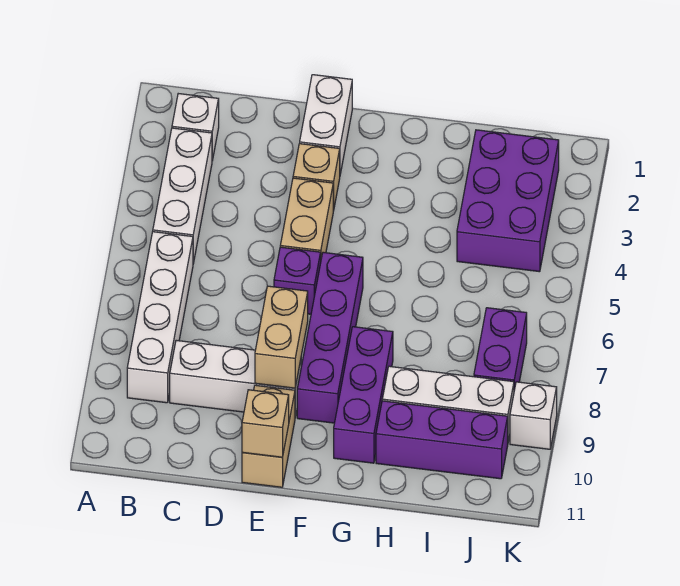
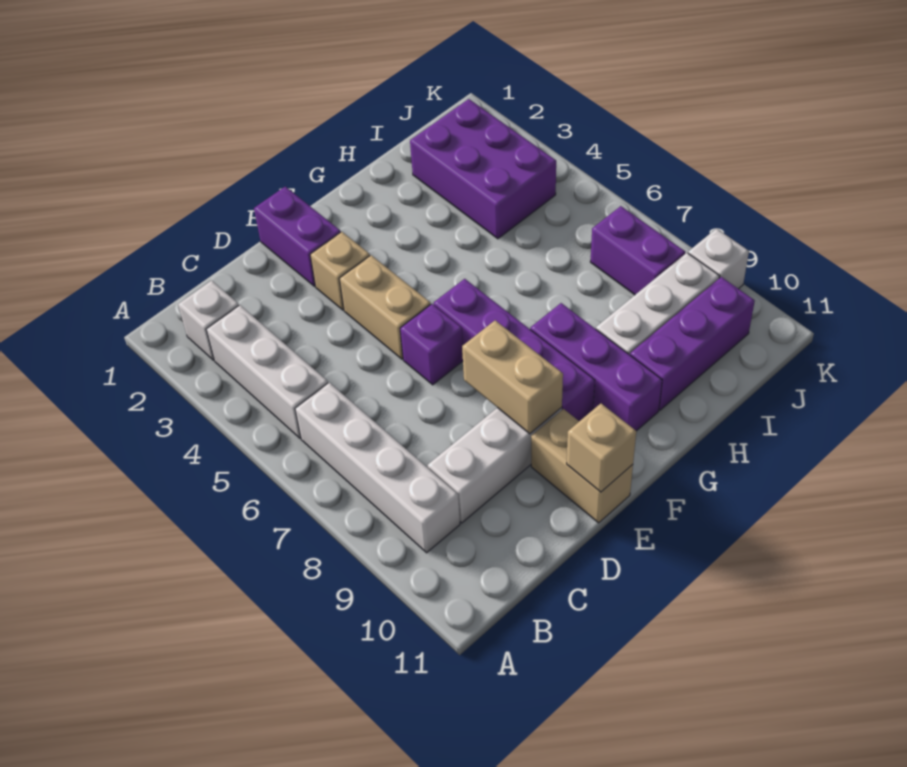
white 1x2 brick [300,75,352,174] -> purple 1x2 brick [254,187,340,286]

